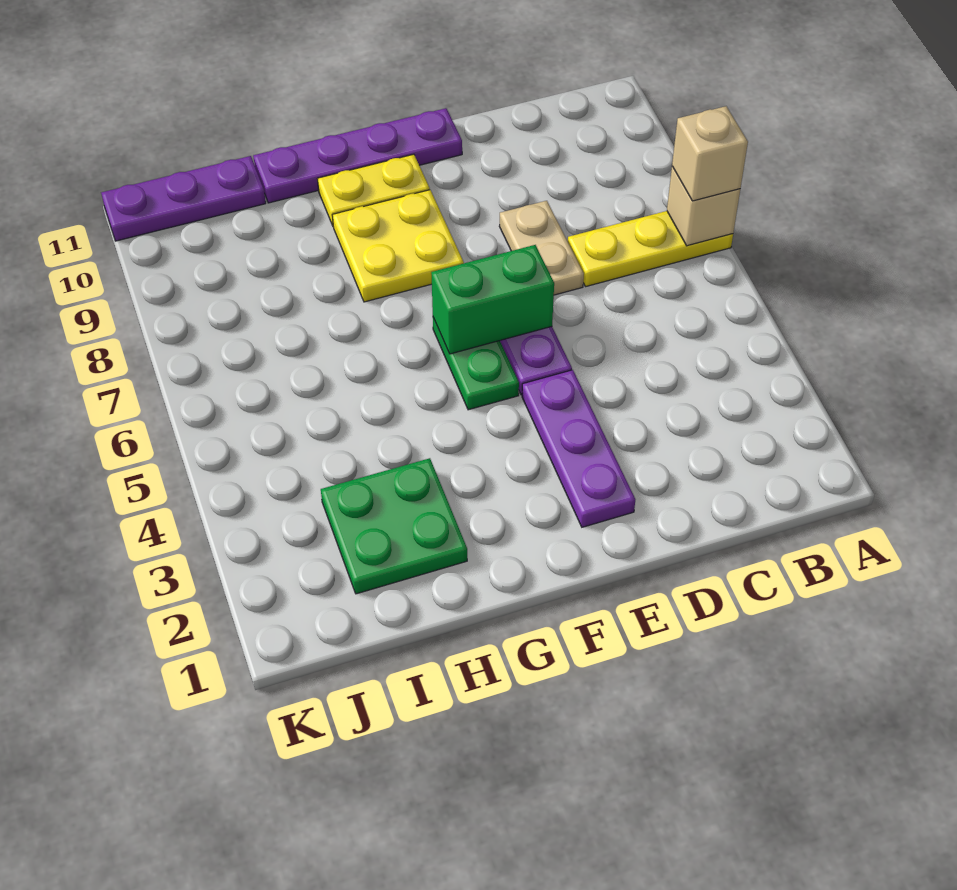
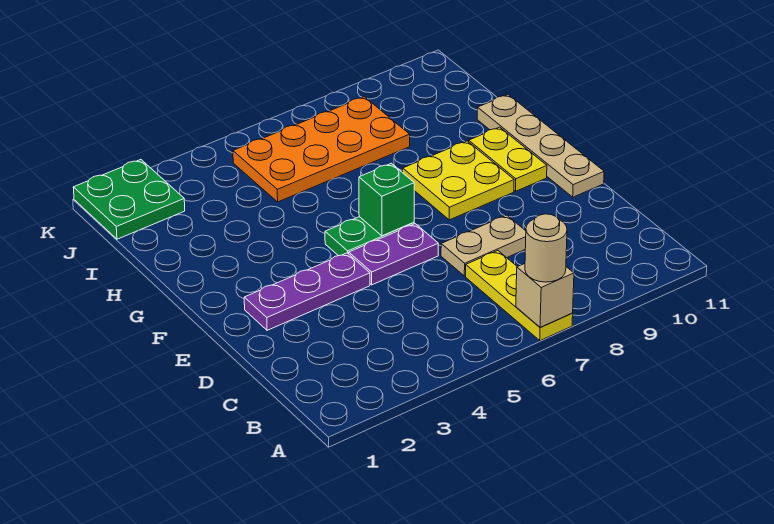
tan 1x1 brick [672,106,748,201] -> tan 1x1 round brick [525,214,567,282]
green 1x2 brick [431,245,554,354] -> green 1x1 brick [359,163,414,236]
purple 1x4 plate [253,108,462,203] -> tan 1x4 plate [477,95,604,197]
green 2x2 plate [321,458,467,594] -> green 2x2 plate moved to [73,160,185,239]
none -> orange 2x4 plate [233,97,410,202]
purple 1x3 plate [101,156,266,241] -> none

